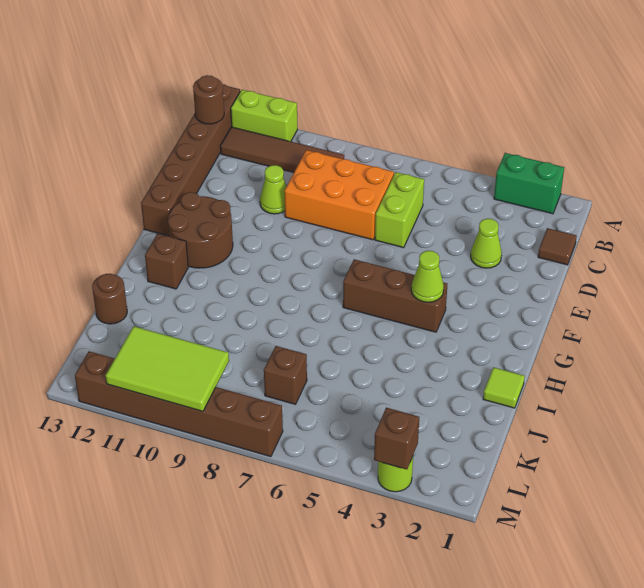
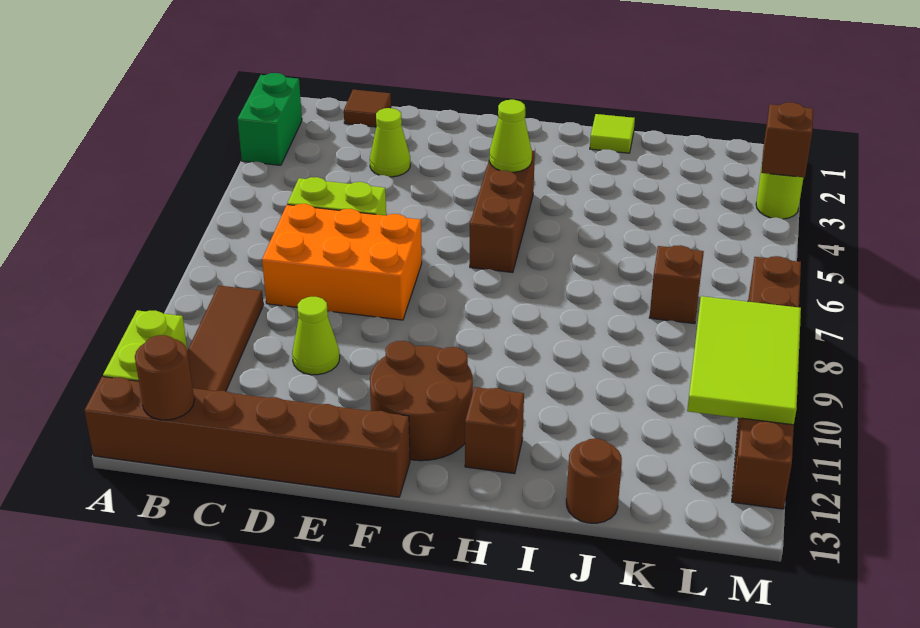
orange 2x3 brick [285,150,394,240] -> orange 2x3 brick turned to [262,204,422,320]

